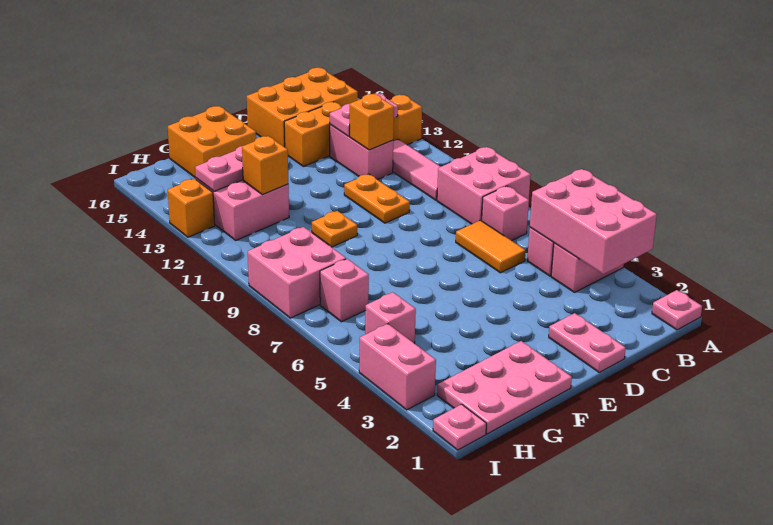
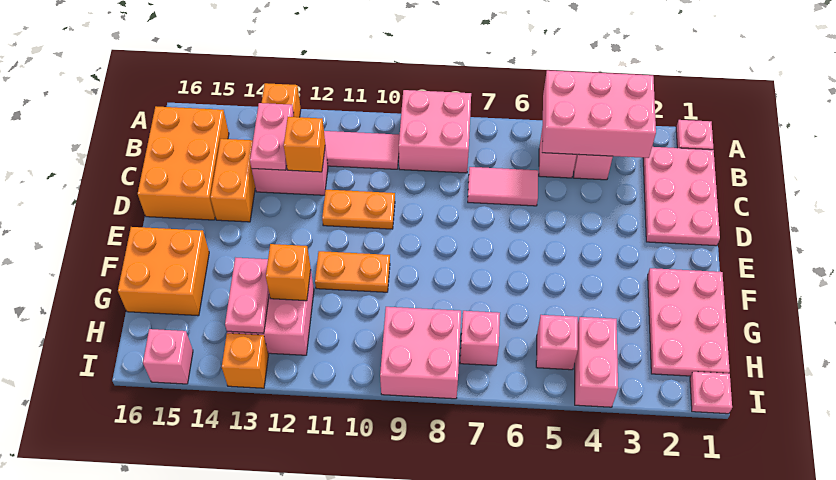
pink 1x1 brick [482,186,529,241] -> pink 1x1 brick moved to [143,329,193,384]
orange 1x2 tile [456,220,526,273] -> pink 1x2 tile [468,167,538,206]
pink 1x2 plate [549,313,626,372] -> pink 2x3 plate [643,147,720,246]
orange 1x1 plate [312,211,357,247] -> orange 1x2 plate [315,251,390,292]
pink 1x2 brick [359,324,436,410] -> pink 1x2 brick turned to [575,317,618,407]

